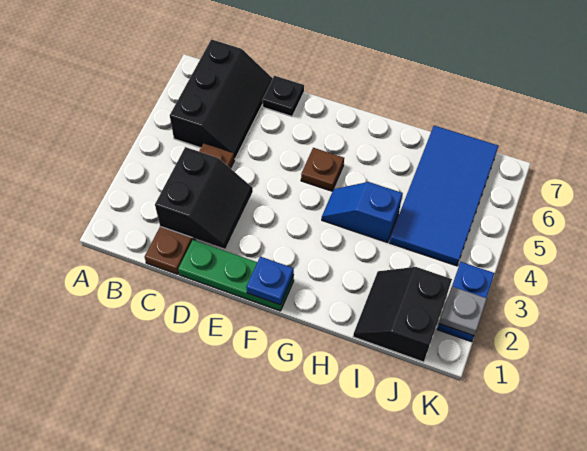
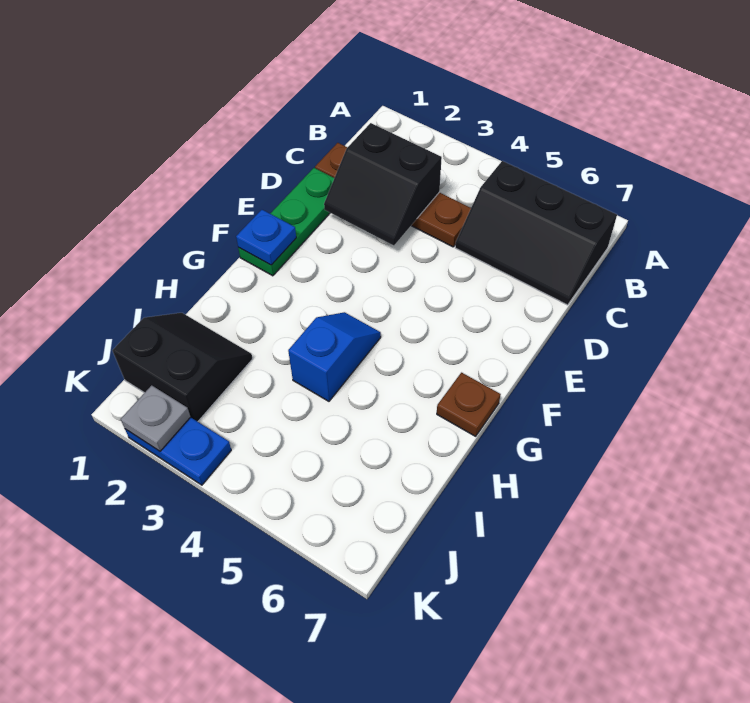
black 1x1 plate [262,76,304,116] -> none
brown 1x1 plate [301,148,344,191] -> brown 1x1 plate moved to [437,373,501,436]
blue 2x4 tile [390,126,498,266] -> none

